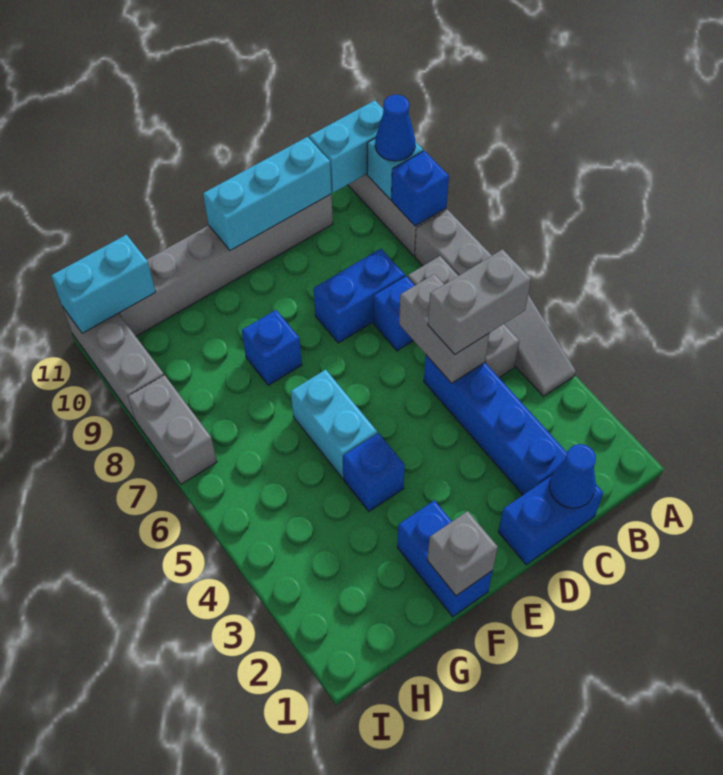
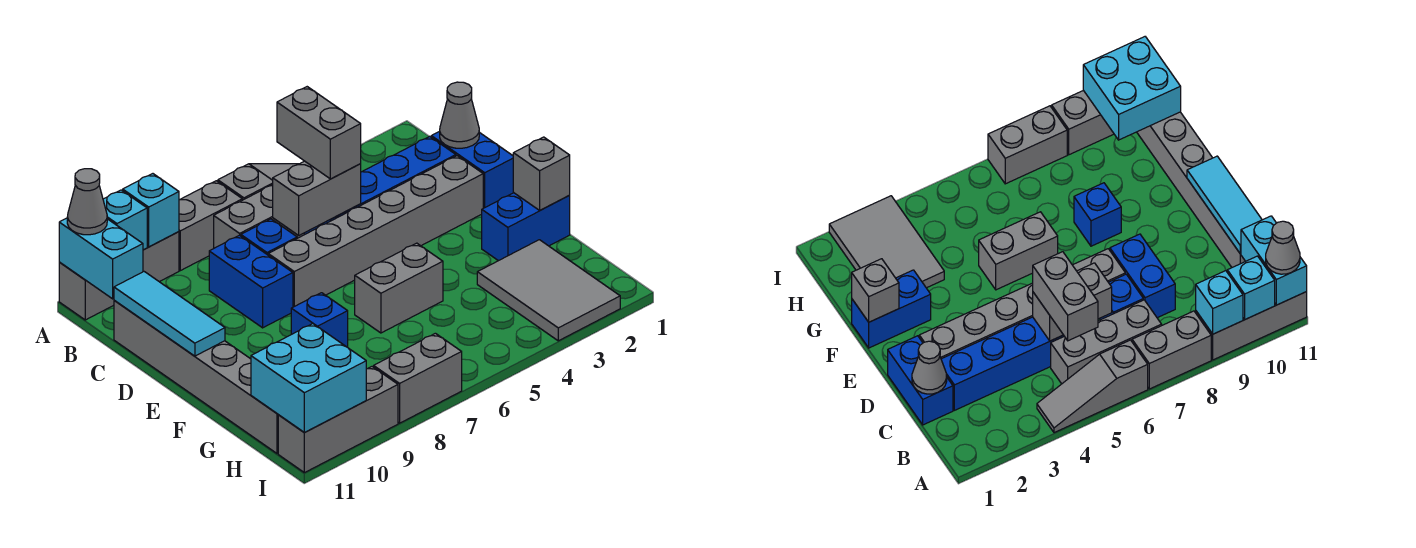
blue 1x1 brick [392,151,449,226] -> cyan 1x1 brick [123,174,179,247]
blue 1x1 cone [375,95,415,161] -> none
none -> grey 1x1 cone [67,169,107,235]
blue 1x1 cone [549,444,596,508] -> grey 1x1 cone [440,82,479,148]
cyan 1x3 brick [203,137,332,251] -> cyan 1x3 tile [114,272,225,356]
none -> grey 1x6 brick [268,156,483,307]
blue 1x1 brick [343,433,405,511] -> none
cyan 1x2 brick [291,370,377,478] -> grey 1x2 brick [355,243,443,333]
none -> grey 2x3 tile [477,240,620,341]
cyan 1x2 brick [51,235,156,333] -> cyan 2x2 brick [251,324,366,432]

